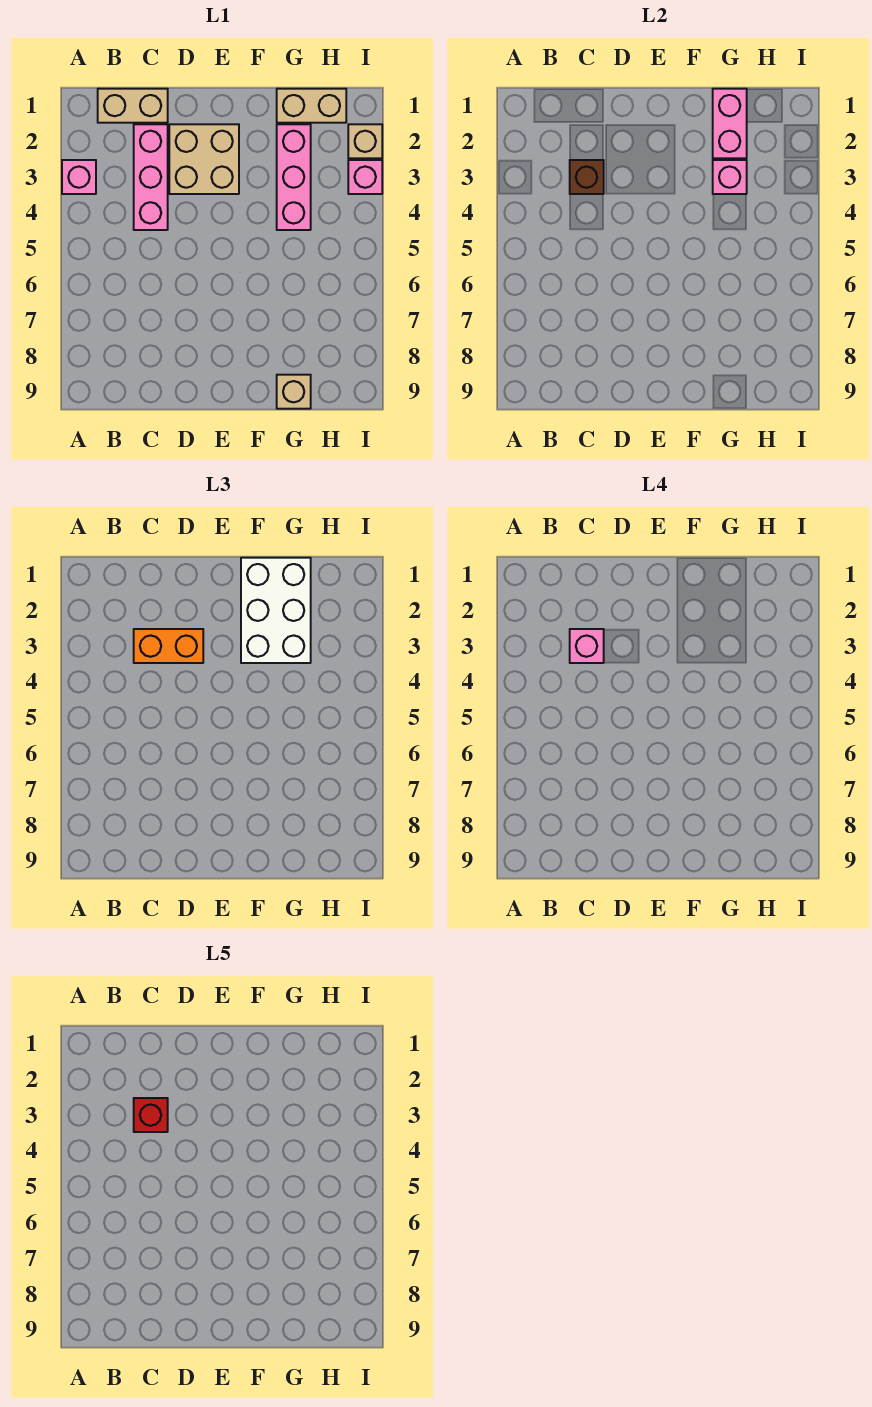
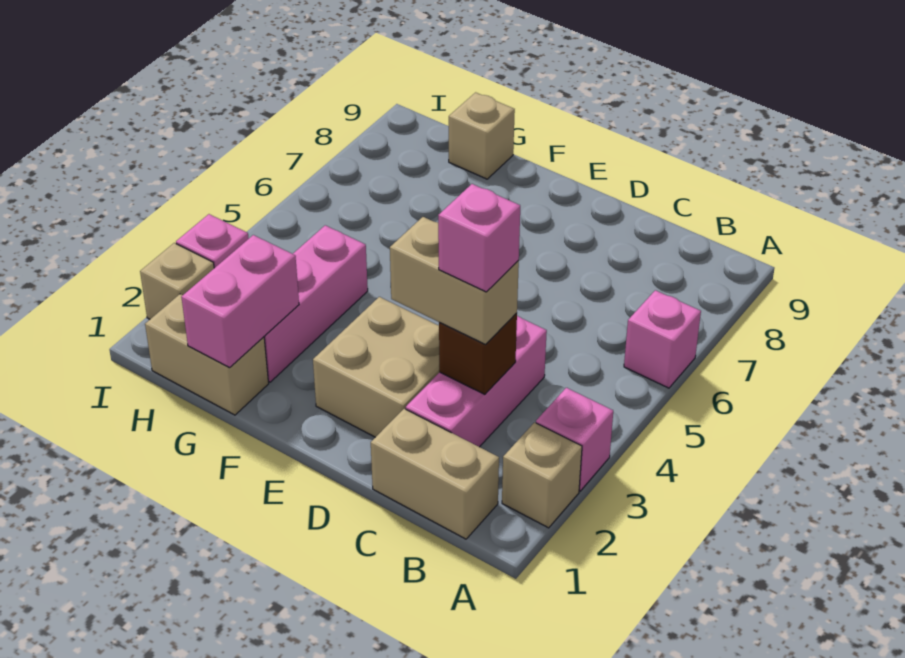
none -> tan 1x1 brick [502,422,582,528]
orange 1x2 brick [134,629,203,663] -> tan 1x2 brick [390,217,519,344]
red 1x1 brick [134,1098,168,1132] -> none
white 2x3 brick [241,558,311,663] -> none
pink 1x1 brick [713,160,747,194] -> pink 1x1 brick moved to [624,290,701,388]

